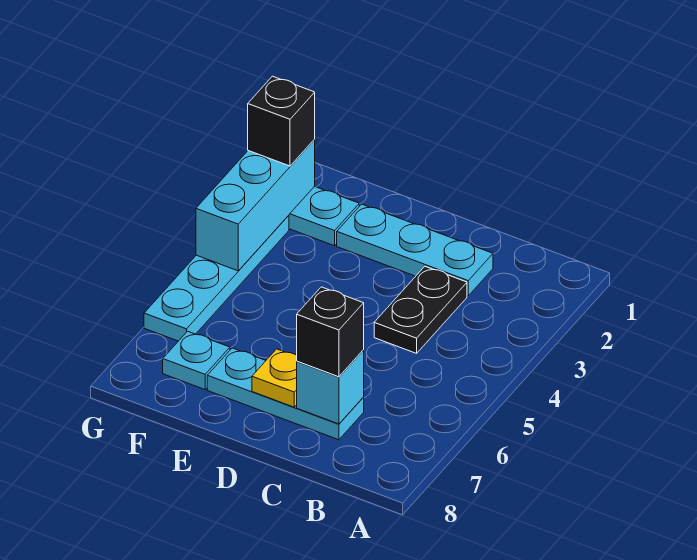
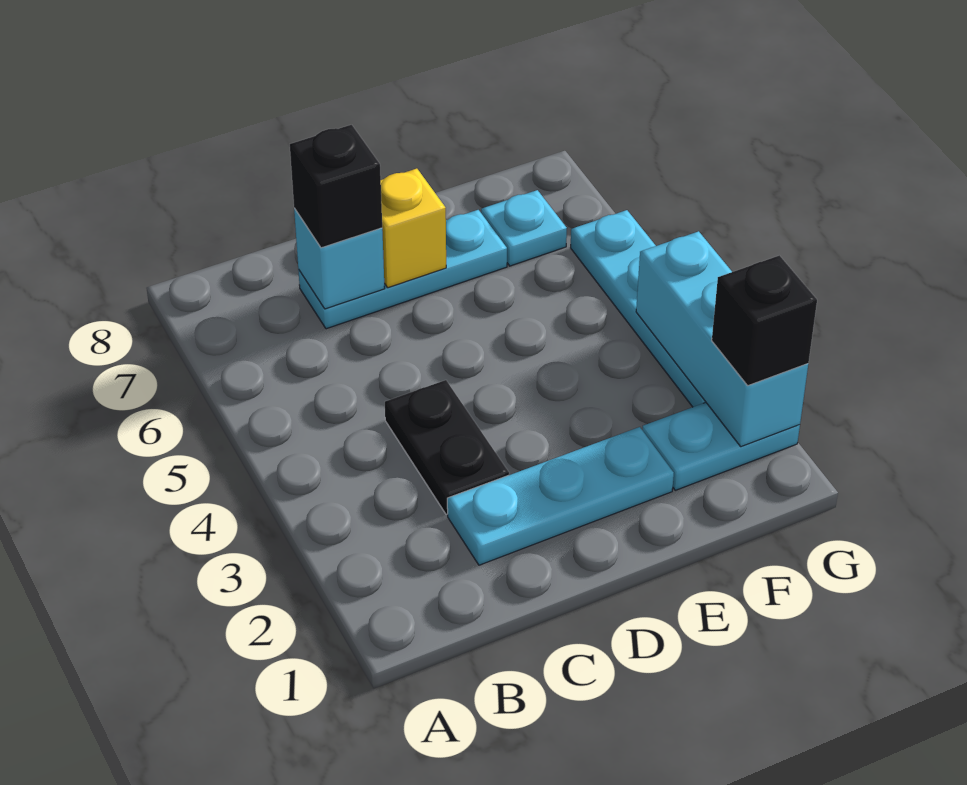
yellow 1x1 plate [252,349,297,407] -> yellow 1x1 brick [381,169,446,288]

